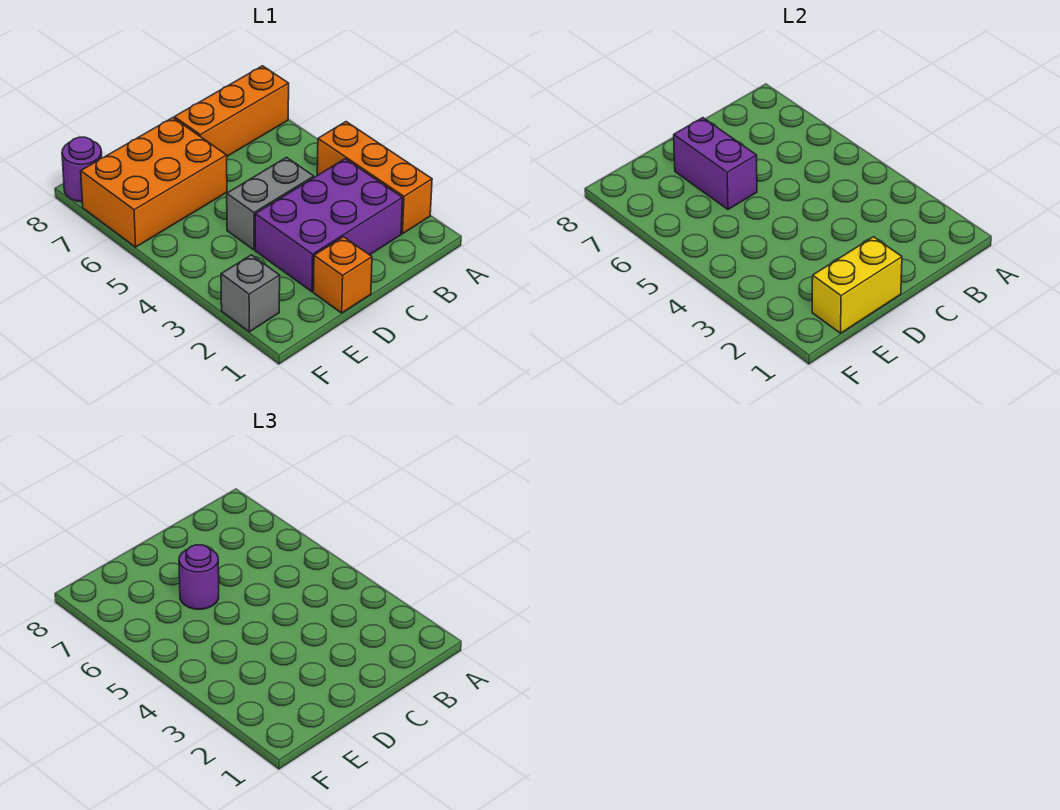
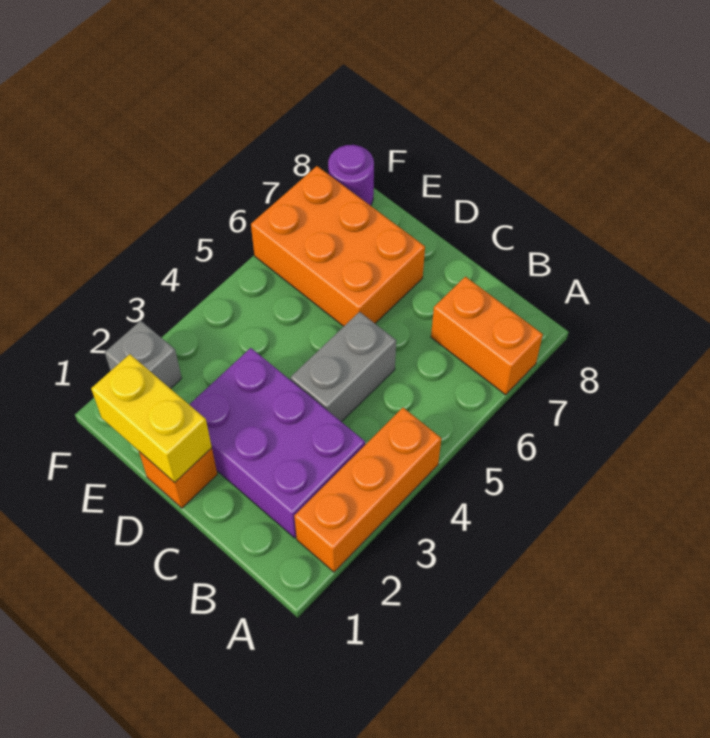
orange 1x3 brick [174,66,289,156] -> orange 1x2 brick [431,277,543,395]
grey 1x2 brick [227,157,314,250] -> grey 1x2 brick turned to [290,312,396,422]
purple 1x2 brick [674,118,757,209] -> none
purple 1x1 round brick [179,545,219,609] -> none

